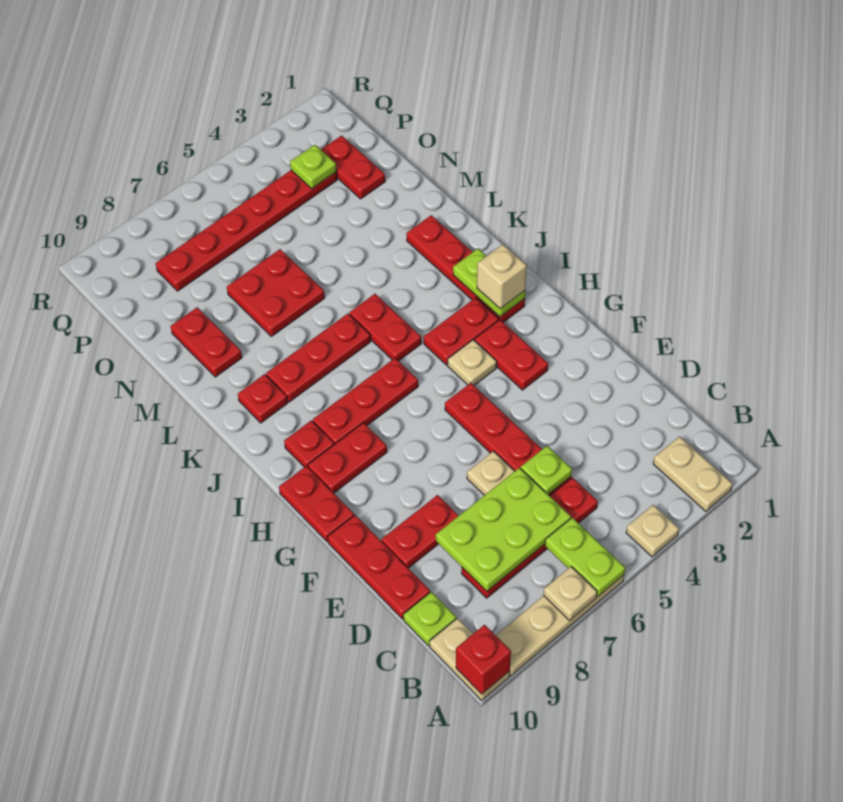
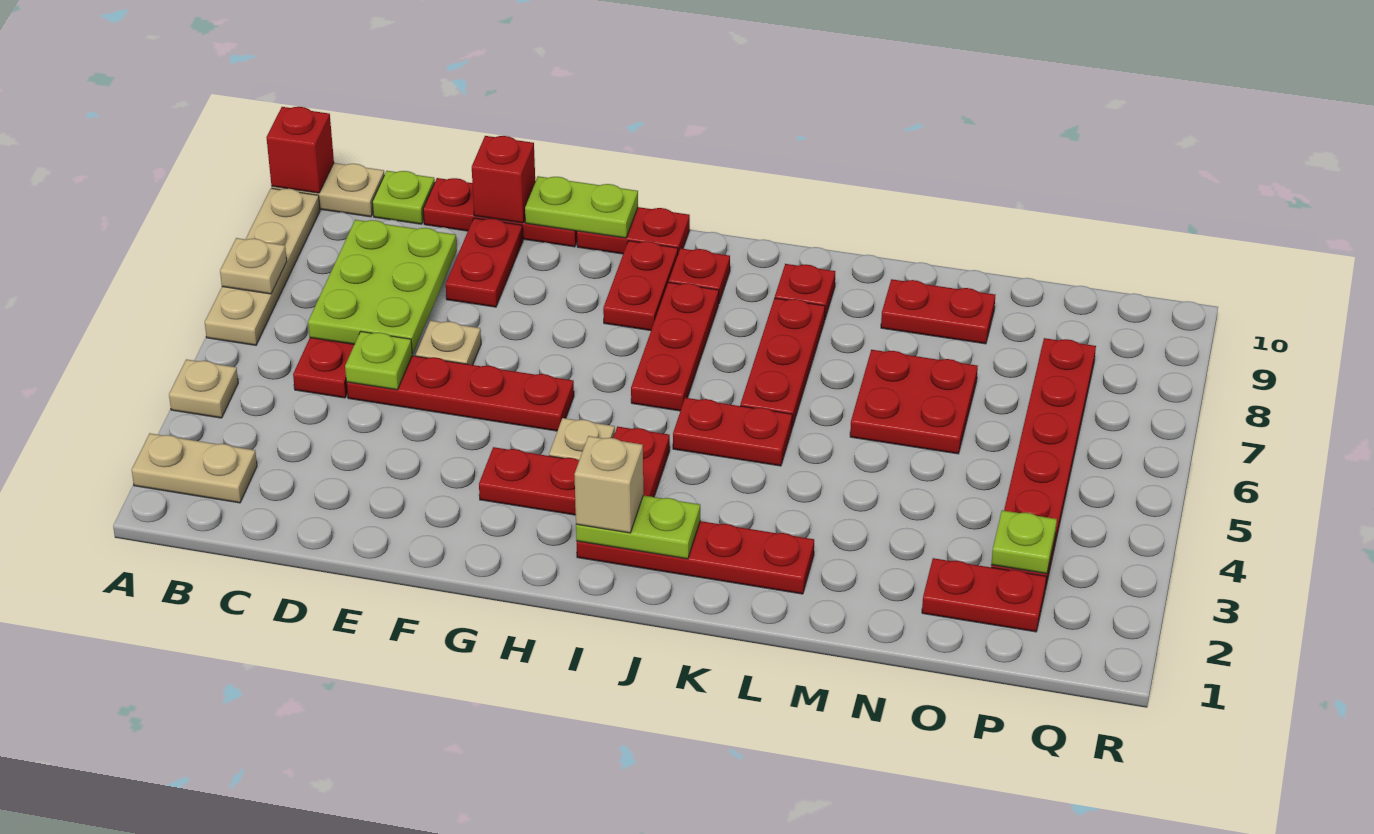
lime 1x2 plate [545,518,625,596] -> lime 1x2 plate moved to [525,176,638,238]
none -> red 1x1 brick [472,136,535,223]

